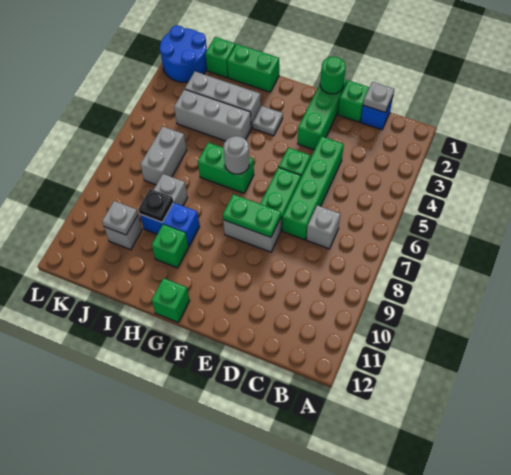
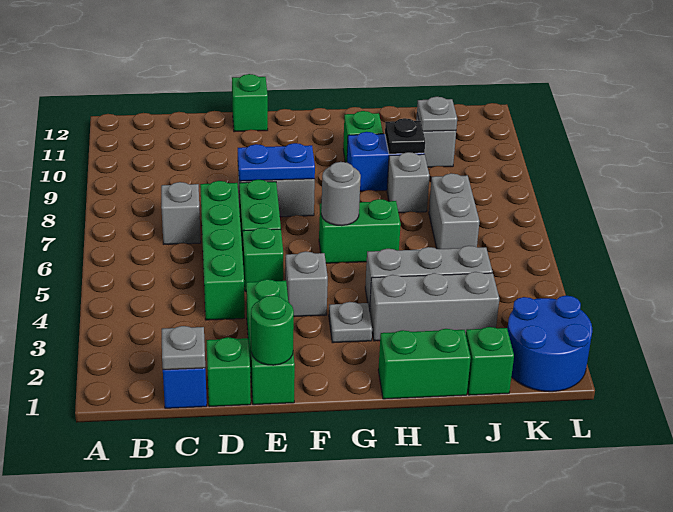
green 1x2 plate [223,194,281,237] -> blue 1x2 plate [238,143,315,181]
none -> grey 1x1 brick [285,251,328,317]
green 1x1 brick [152,278,190,322] -> green 1x1 brick moved to [232,74,268,132]

